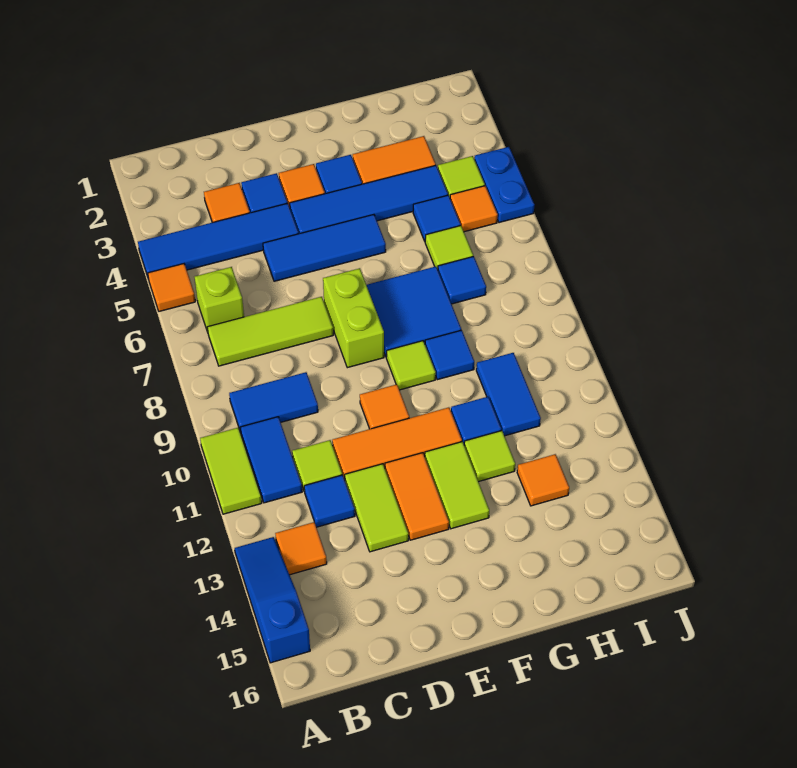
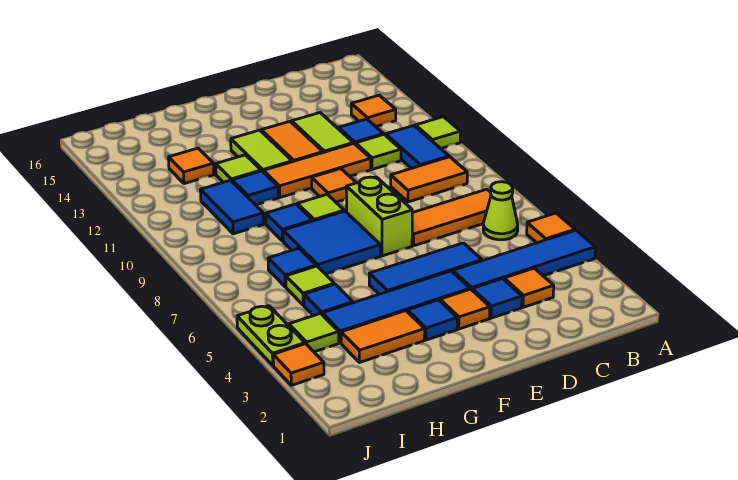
lime 1x2 tile [200,428,262,514] -> lime 1x1 tile [415,117,461,149]
blue 1x3 slope [235,537,310,663] -> none
lime 1x1 brick [195,267,244,332] -> lime 1x1 cone [483,182,518,240]
lime 1x3 tile [207,297,333,366] -> orange 1x3 tile [412,189,491,246]
blue 1x2 tile [229,372,318,433] -> orange 1x2 tile [391,157,467,202]
orange 1x1 tile [450,186,498,232] -> orange 1x1 tile moved to [273,344,324,385]
blue 1x2 plate [474,147,534,223] -> lime 1x2 plate [237,306,305,365]

